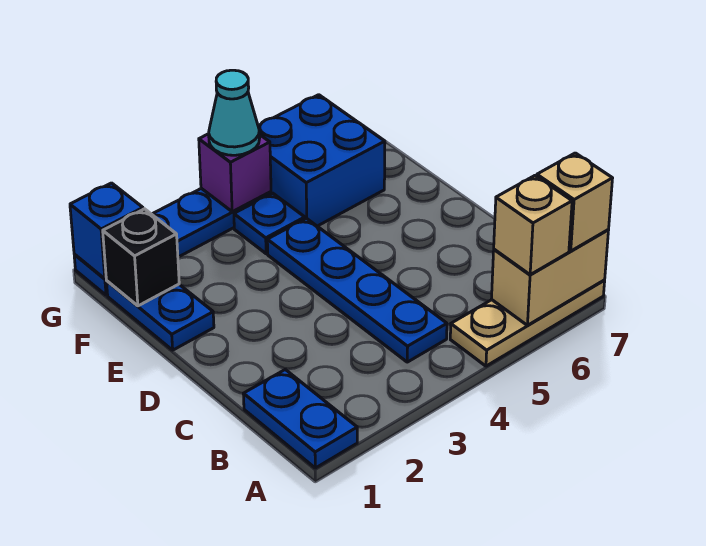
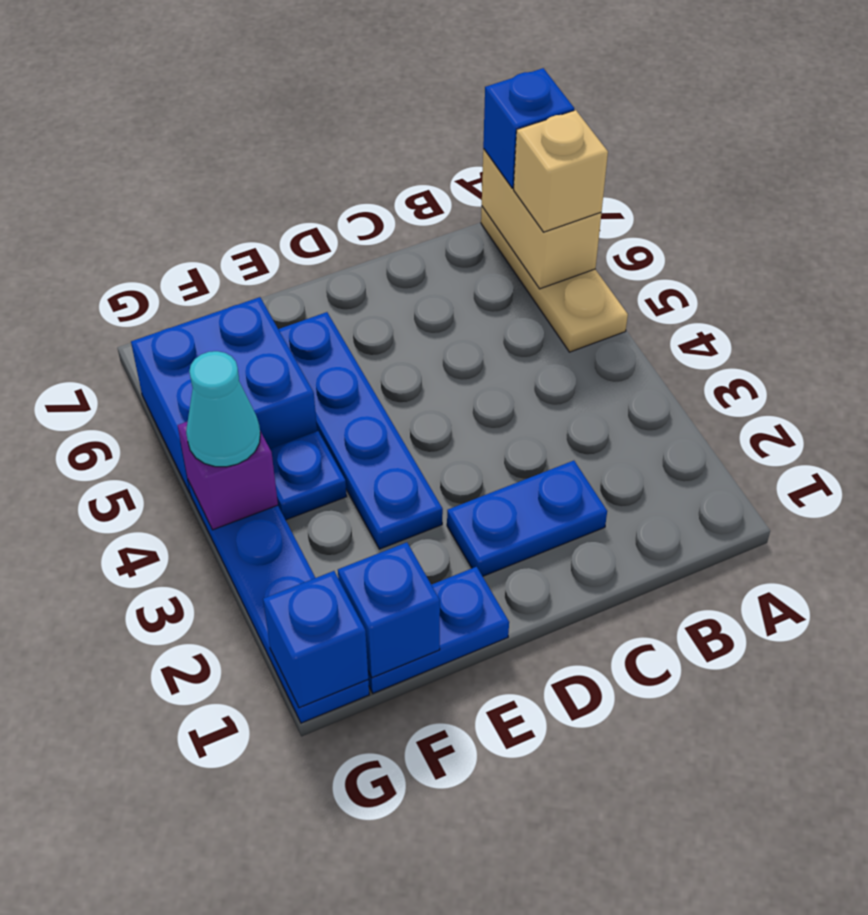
blue 1x2 plate [243,370,357,468] -> blue 1x2 plate moved to [447,461,607,576]
tan 1x1 brick [537,153,613,251] -> blue 1x1 brick [483,68,574,188]
blue 1x4 plate [267,218,447,362] -> blue 1x4 plate turned to [278,312,443,549]
black 1x1 brick [103,209,179,306] -> blue 1x1 brick [338,542,440,678]

